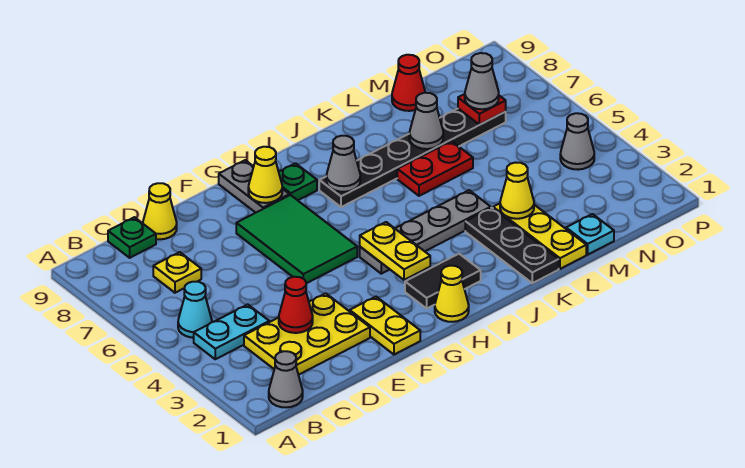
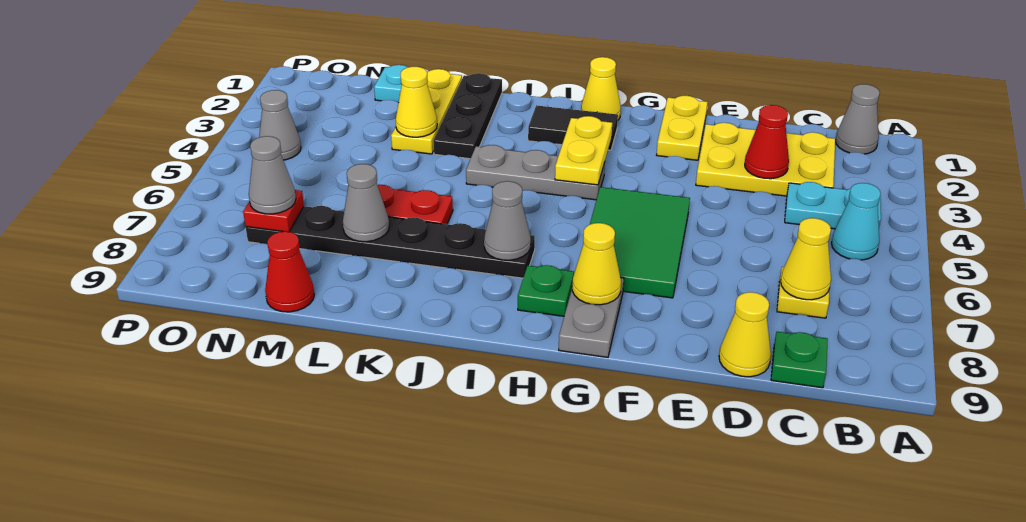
none -> yellow 1x1 cone [781,218,831,300]
grey 1x4 plate [360,190,491,274] -> grey 1x3 plate [466,145,605,200]

